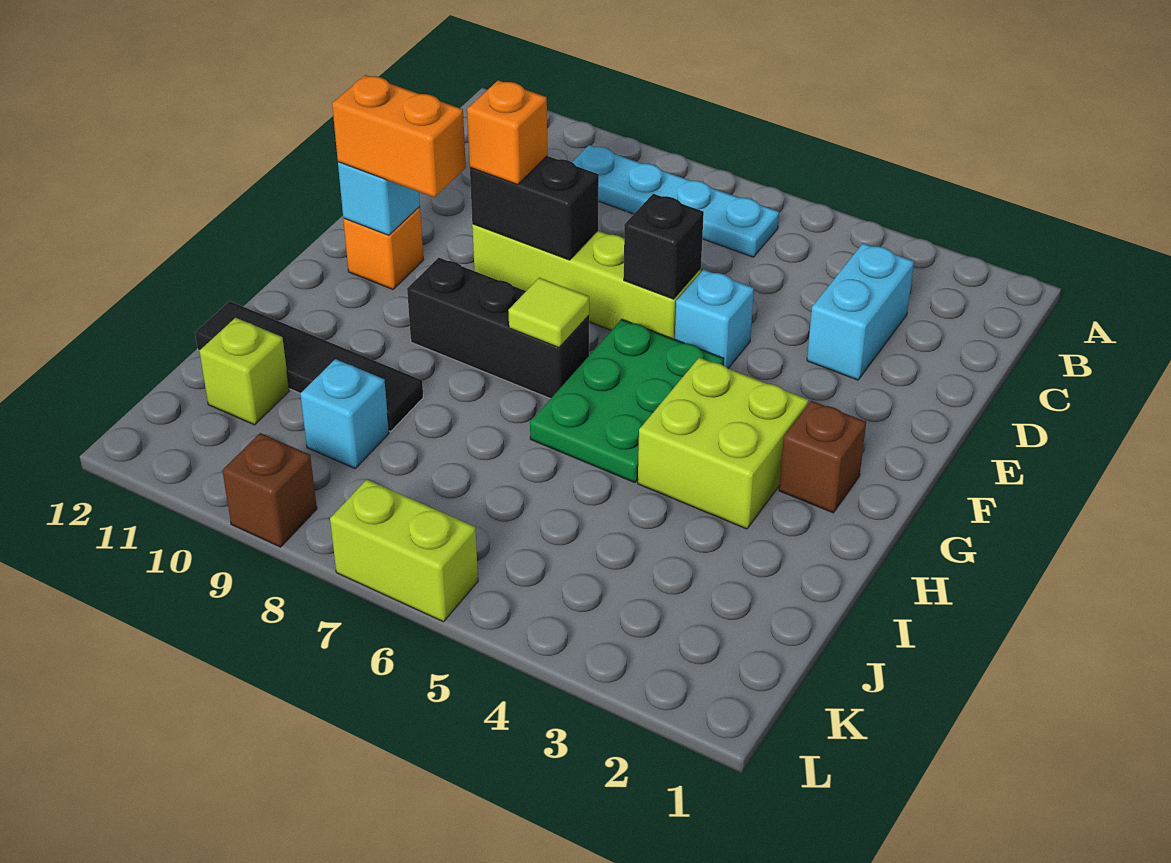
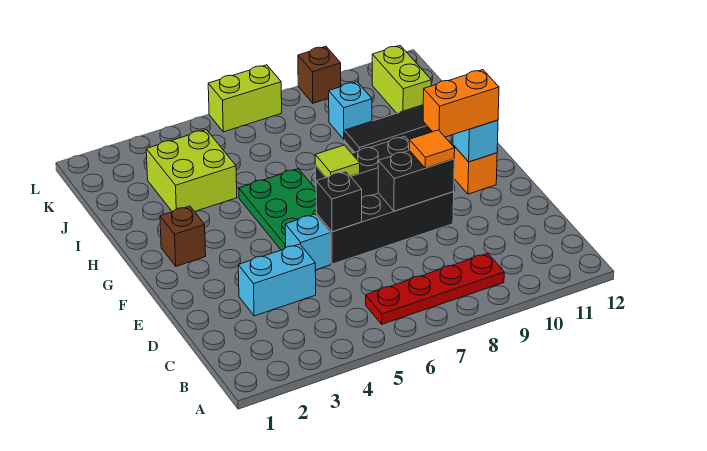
cyan 1x4 plate [572,145,779,257] -> red 1x4 plate [366,253,504,324]
cyan 1x2 brick [807,243,914,380] -> cyan 1x2 brick turned to [238,244,316,316]
lime 1x4 brick [472,224,701,339] -> black 1x4 brick [317,192,454,264]
orange 1x1 brick [467,80,548,185] -> orange 1x1 tile [409,130,455,168]
lime 2x2 brick [638,358,808,529] -> lime 2x2 brick moved to [146,130,237,212]
lime 1x1 brick [200,318,289,425] -> lime 1x2 brick [372,46,431,113]

